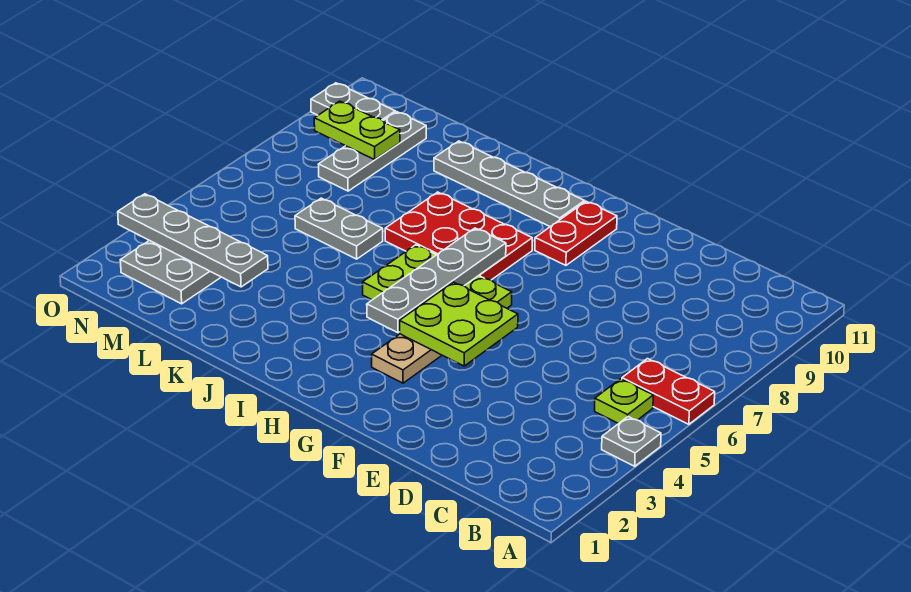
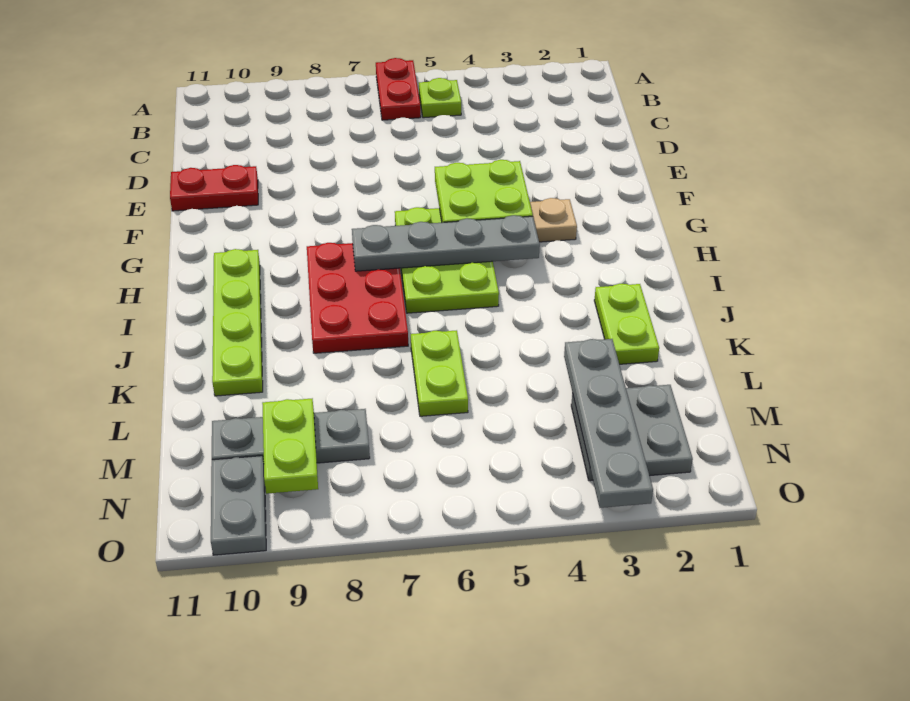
grey 1x1 plate [602,417,661,466] -> none
red 1x2 plate [535,201,617,265] -> red 1x2 plate moved to [170,165,258,211]
grey 1x4 plate [434,141,585,227] -> lime 1x4 plate [212,249,263,396]
none -> lime 1x2 plate [594,284,659,364]
grey 1x2 plate [295,198,383,259] -> lime 1x2 plate [411,330,468,416]

